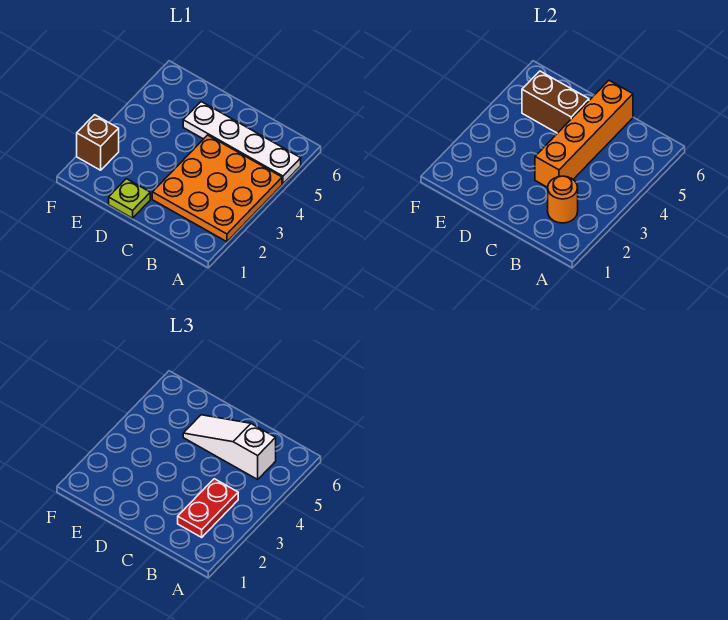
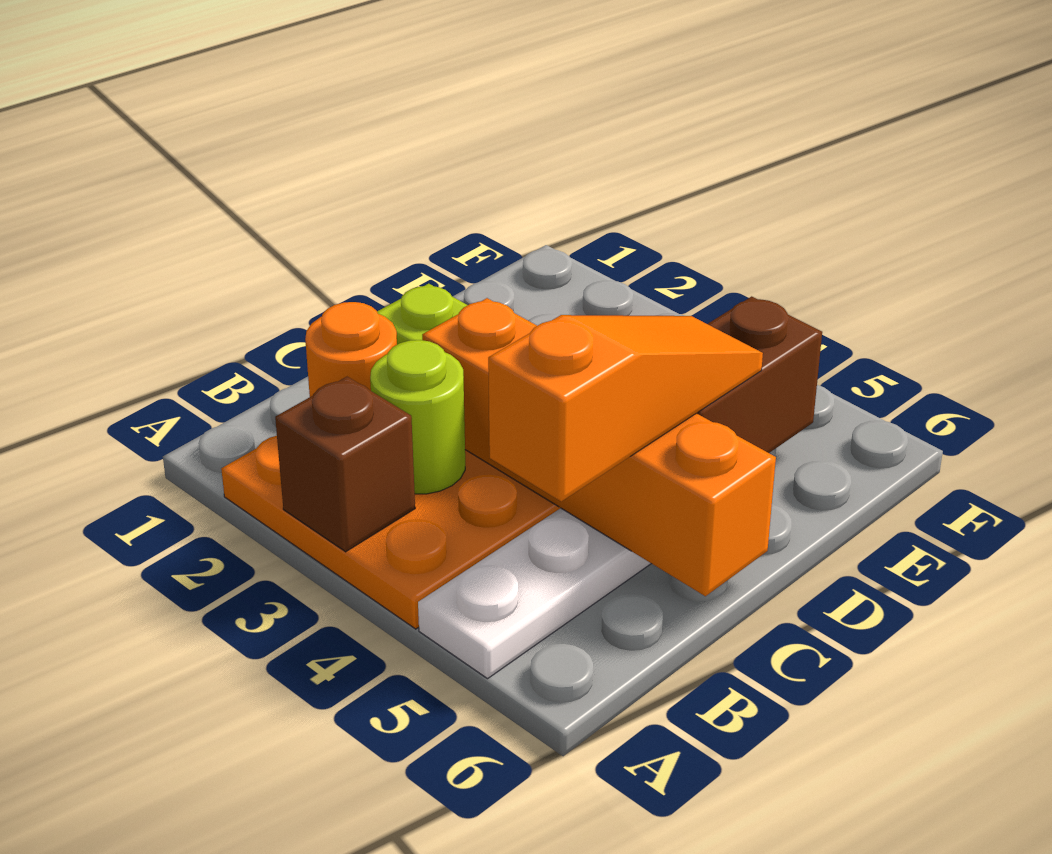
red 1x2 plate [178,479,238,537] -> none
none -> lime 1x1 round brick [370,340,465,494]
white 1x3 slope [183,415,276,479] -> orange 1x3 slope [488,315,763,501]
brown 1x1 brick [77,115,119,170] -> brown 1x1 brick moved to [275,377,415,552]

